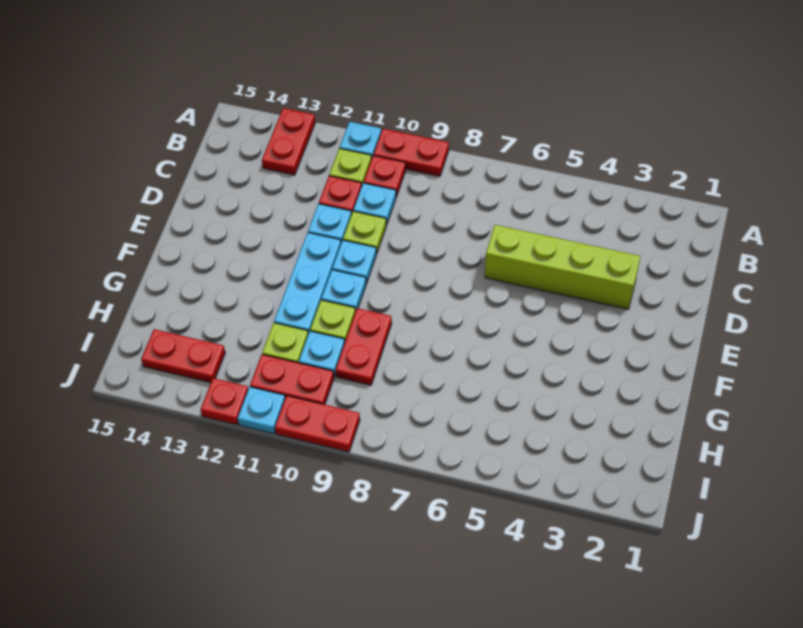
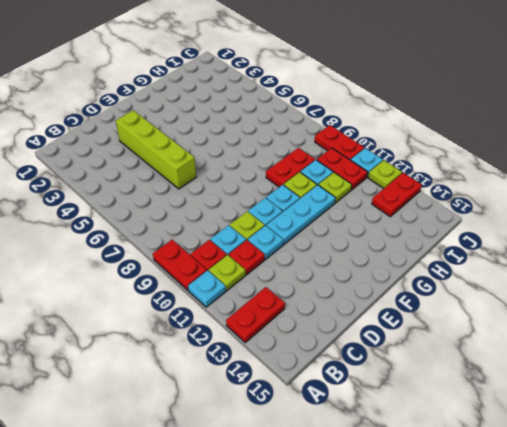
red 1x2 plate [141,329,225,383] -> red 1x2 plate turned to [372,173,422,217]
red 1x1 plate [201,378,248,425] -> lime 1x1 plate [368,160,402,188]

